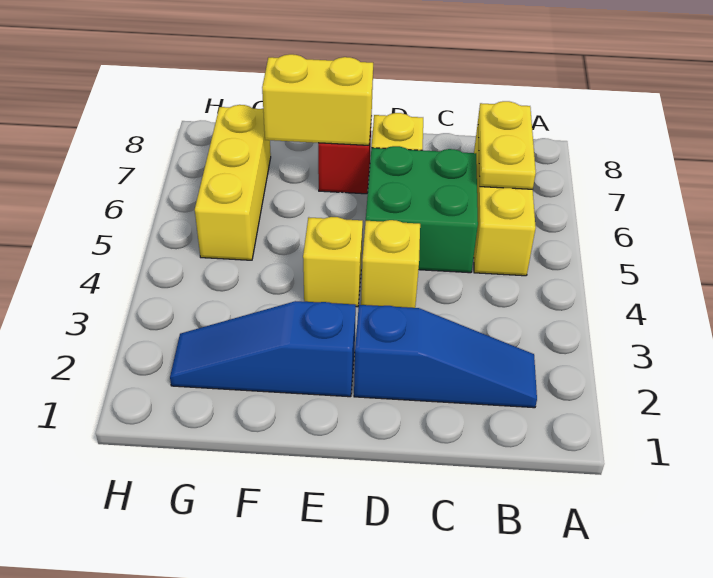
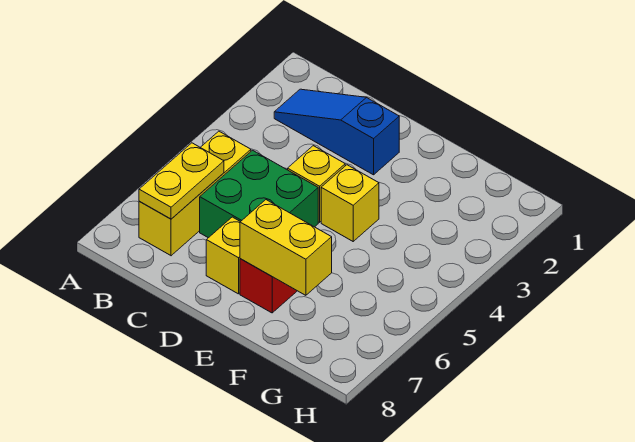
blue 1x3 slope [170,301,356,397] -> none
yellow 1x3 brick [195,105,271,260] -> none

